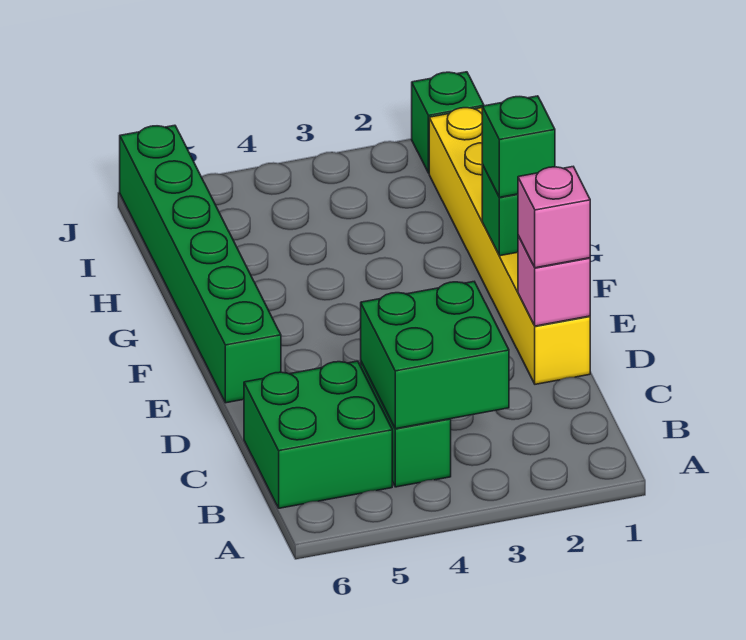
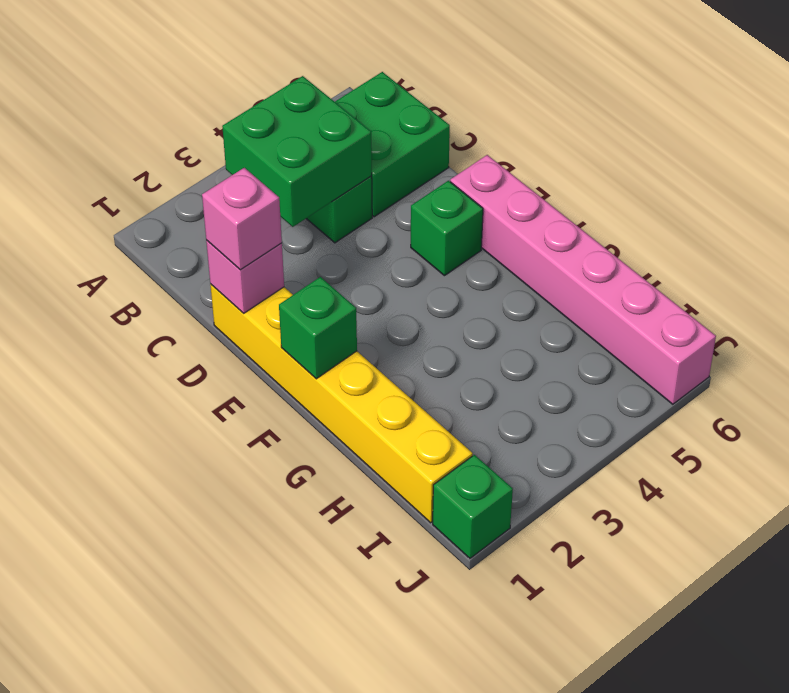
green 1x6 brick [120,125,281,403] -> pink 1x6 brick [450,155,716,404]
green 1x1 brick [482,96,555,197] -> green 1x1 brick moved to [411,181,483,276]

